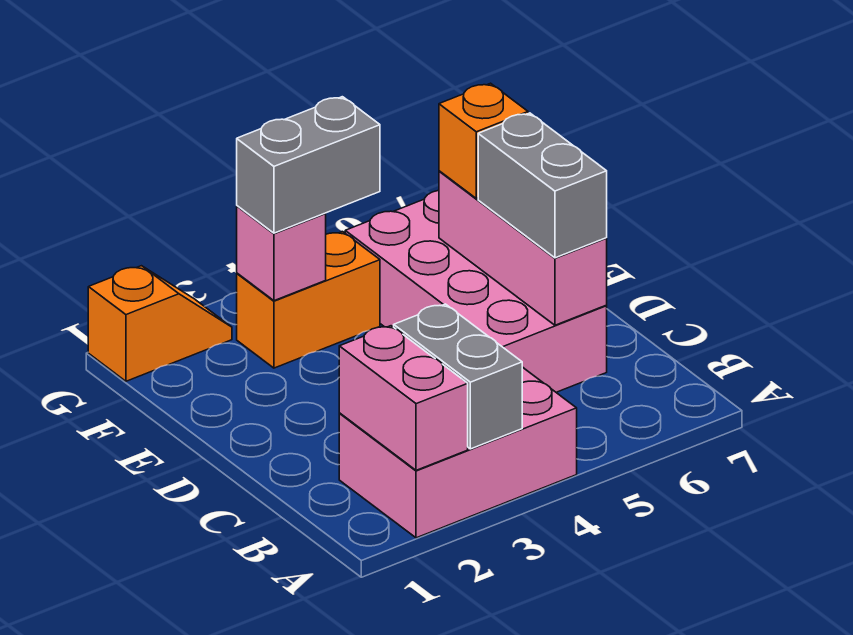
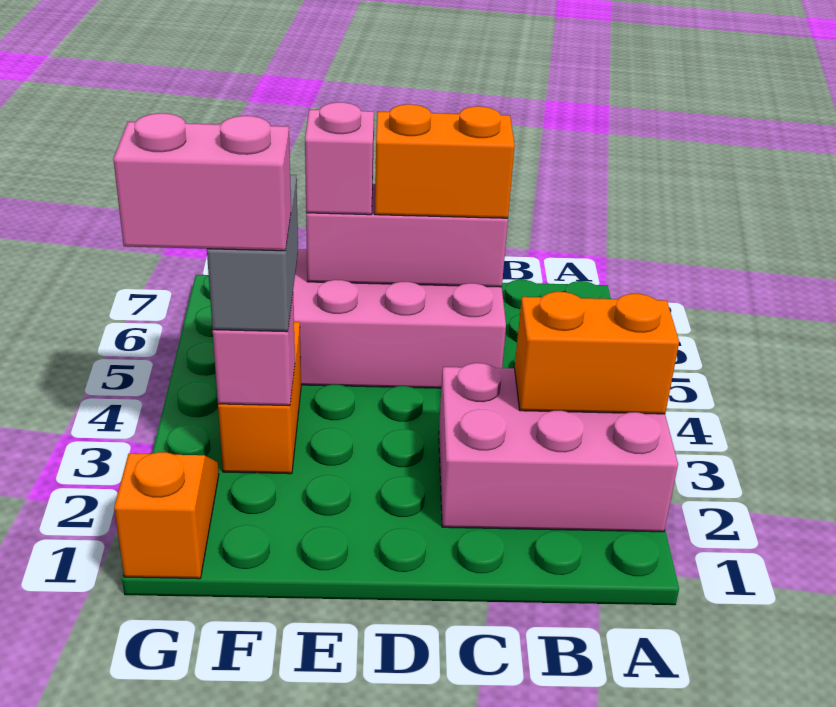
pink 2x3 brick [339,367,577,538] -> pink 2x3 brick turned to [439,363,678,532]
pink 1x2 brick [339,326,468,470] -> pink 1x2 brick moved to [113,113,291,251]
grey 1x2 brick [394,304,522,449] -> orange 1x2 brick [515,292,679,414]
grey 1x2 brick [478,113,607,258] -> orange 1x2 brick [375,104,515,218]
orange 1x1 brick [439,83,528,198] -> pink 1x1 brick [305,102,374,215]

